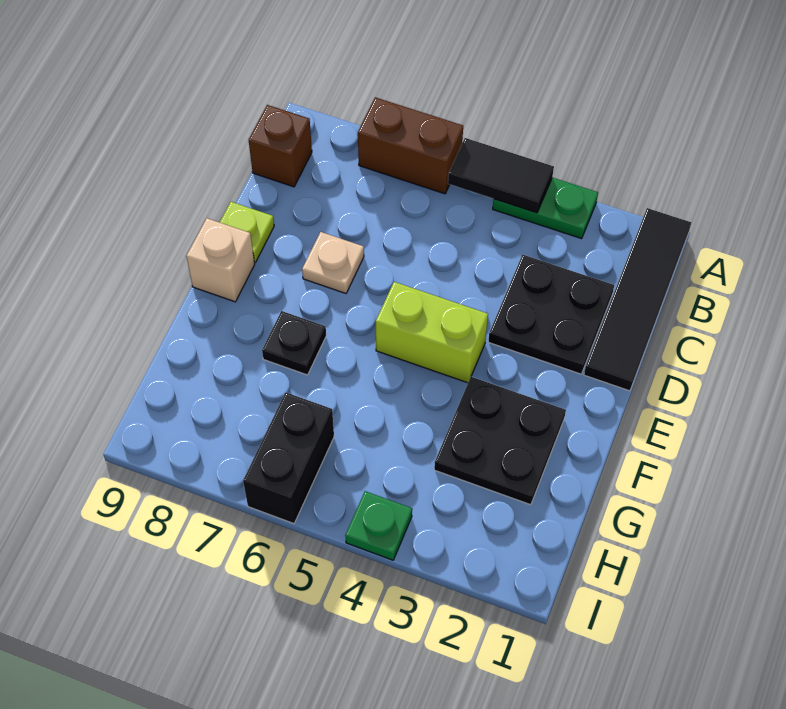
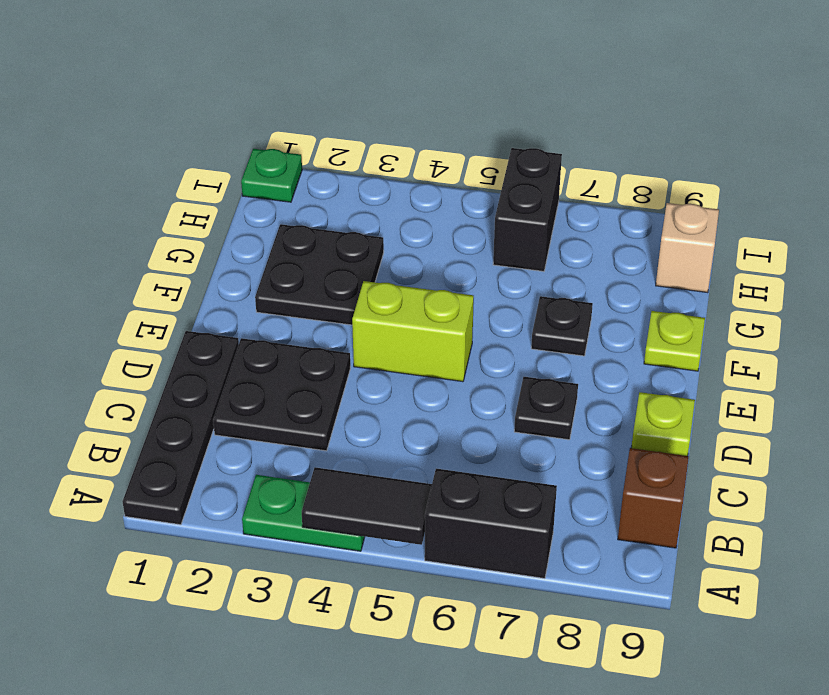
black 1x4 tile [584,208,691,391] -> black 1x4 plate [123,331,239,525]
brown 1x2 brick [358,97,463,194] -> black 1x2 brick [425,469,557,578]
tan 1x1 plate [302,232,364,293] -> black 1x1 plate [514,377,578,440]
tan 1x1 brick [186,218,255,302] -> tan 1x1 brick moved to [656,203,719,293]
none -> lime 1x1 plate [644,311,705,371]
green 1x1 plate [345,491,412,560] -> green 1x1 plate moved to [241,149,302,202]

